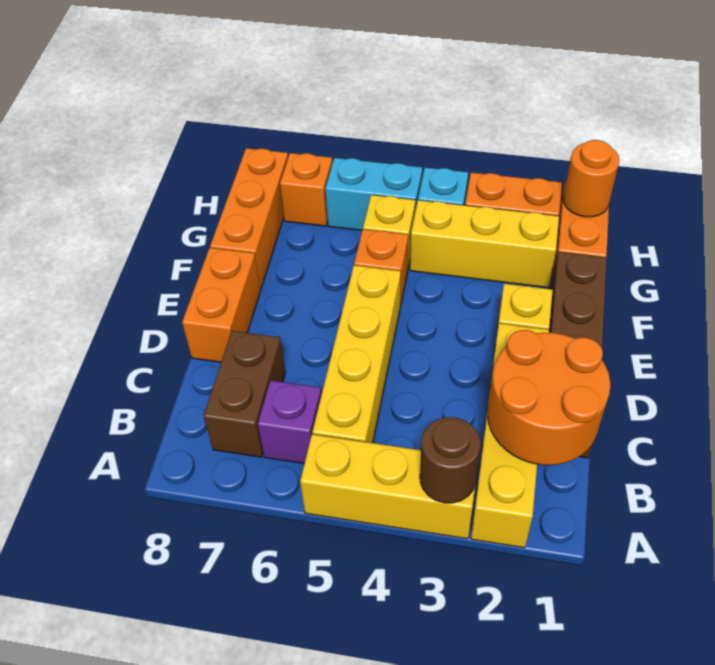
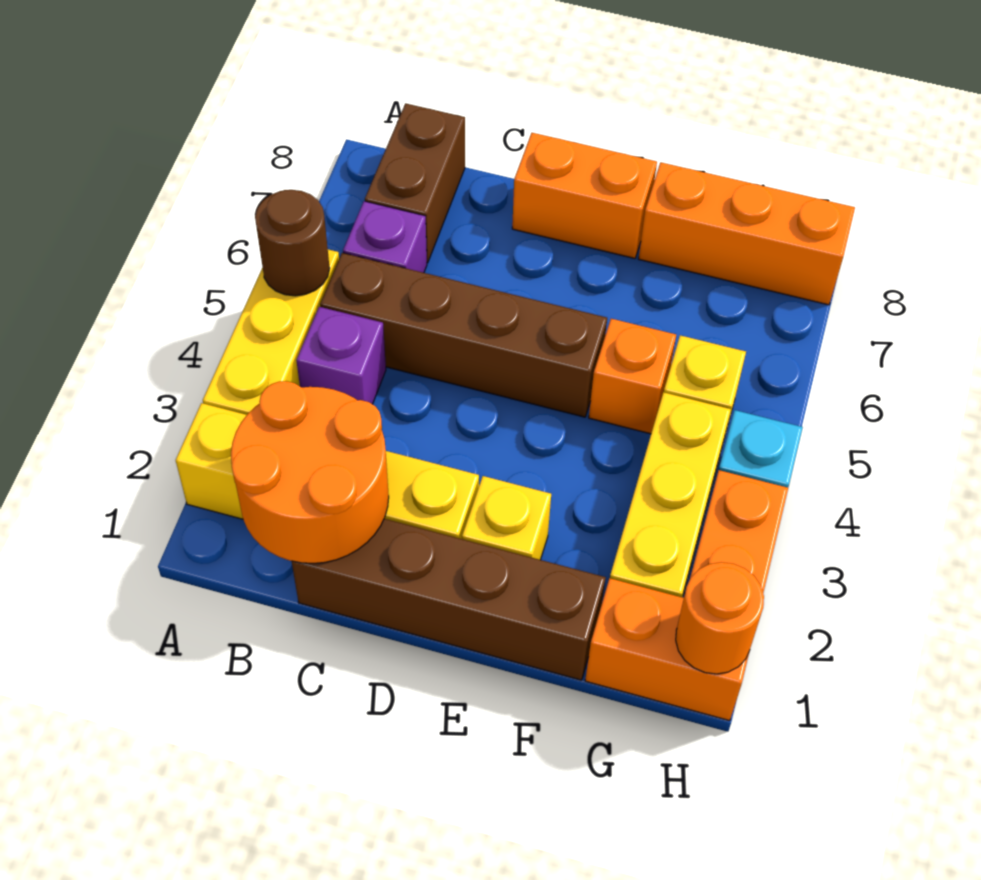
brown 1x1 round brick [420,417,481,503] -> brown 1x1 round brick moved to [255,190,330,296]
none -> purple 1x1 brick [296,307,386,404]
yellow 1x4 brick [312,265,401,443] -> brown 1x4 brick [320,253,607,417]
brown 1x2 brick [204,331,285,457] -> brown 1x2 brick turned to [365,103,465,263]
cyan 1x2 brick [325,158,422,230] -> none
orange 1x1 brick [280,153,332,226] -> none

